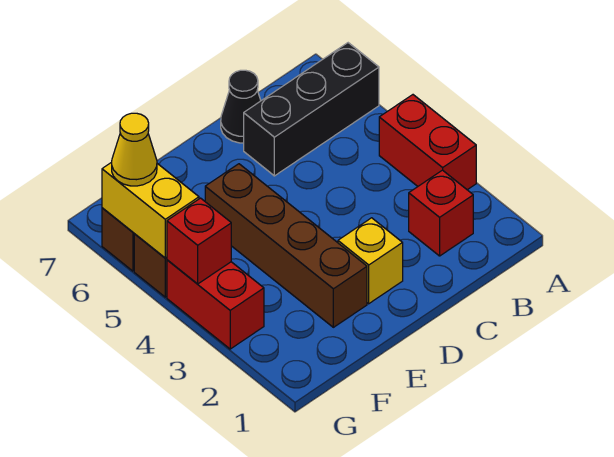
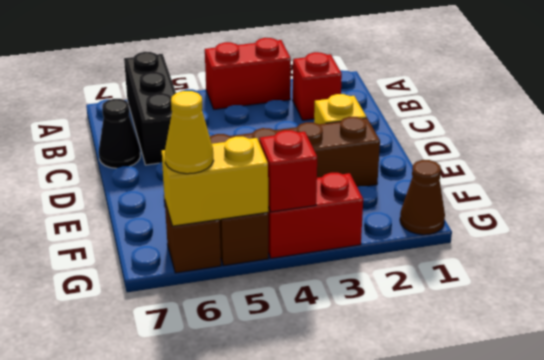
none -> brown 1x1 cone [400,160,445,235]

